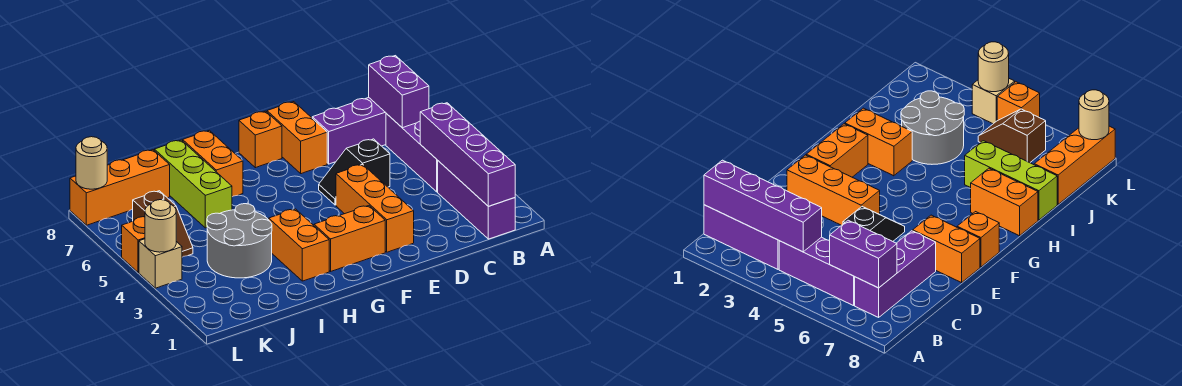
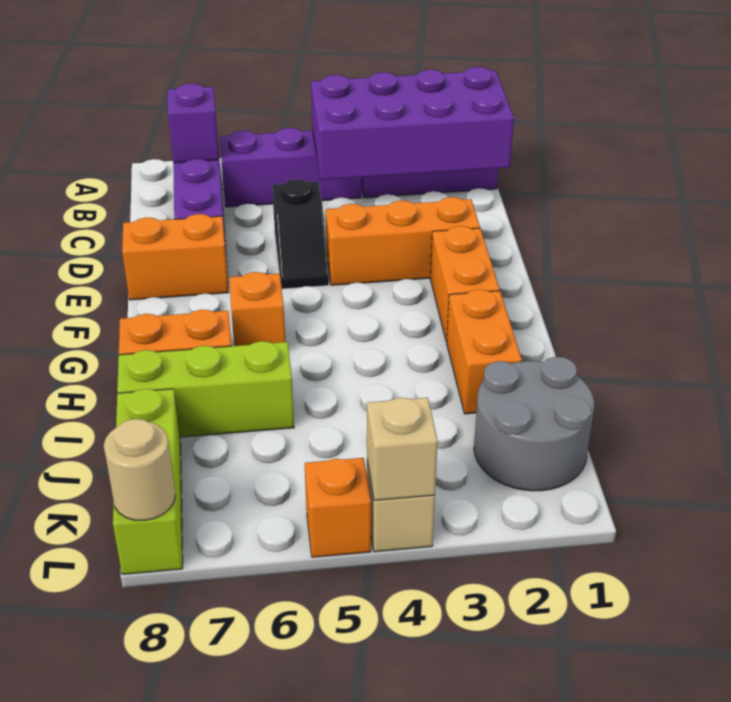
purple 1x4 brick [420,103,515,206] -> purple 2x4 brick [311,67,514,180]
purple 1x2 brick [369,56,429,128] -> purple 1x1 brick [168,83,219,163]
orange 1x1 brick [239,111,282,168] -> orange 1x1 brick moved to [229,272,285,346]
orange 1x2 brick [269,209,329,281] -> orange 1x2 brick turned to [447,289,522,414]
grey 2x2 round brick [207,204,272,278] -> grey 2x2 round brick moved to [474,357,594,491]
orange 1x3 brick [70,150,170,225] -> lime 1x3 brick [113,389,183,574]
brown 1x2 slope [133,191,193,257] -> none
tan 1x1 round brick [145,200,176,252] -> tan 1x1 brick [367,398,438,500]

